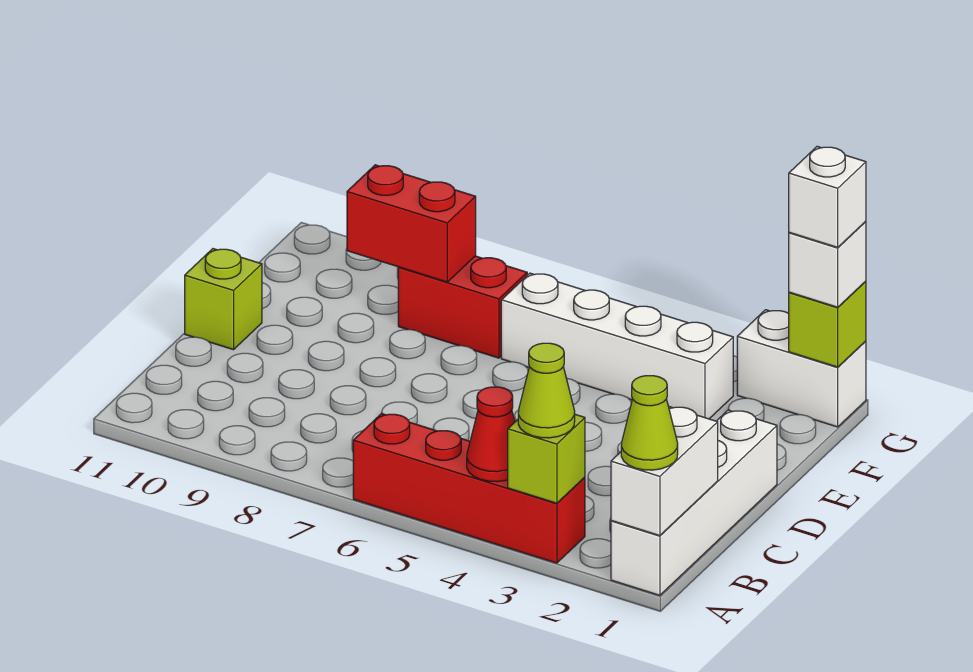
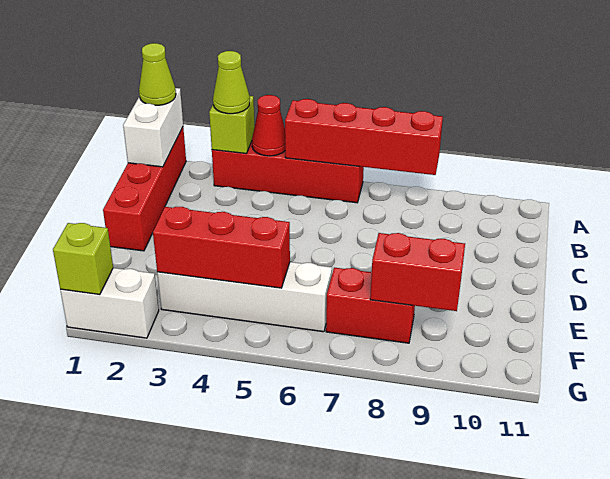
white 1x4 brick [611,410,777,595] -> red 1x4 brick [103,127,186,251]
none -> red 1x4 brick [285,99,443,175]
lime 1x1 brick [185,249,262,350] -> none
none -> red 1x3 brick [153,207,290,288]
white 1x1 brick [789,221,866,307] -> none
white 1x1 brick [789,146,866,247] -> none

